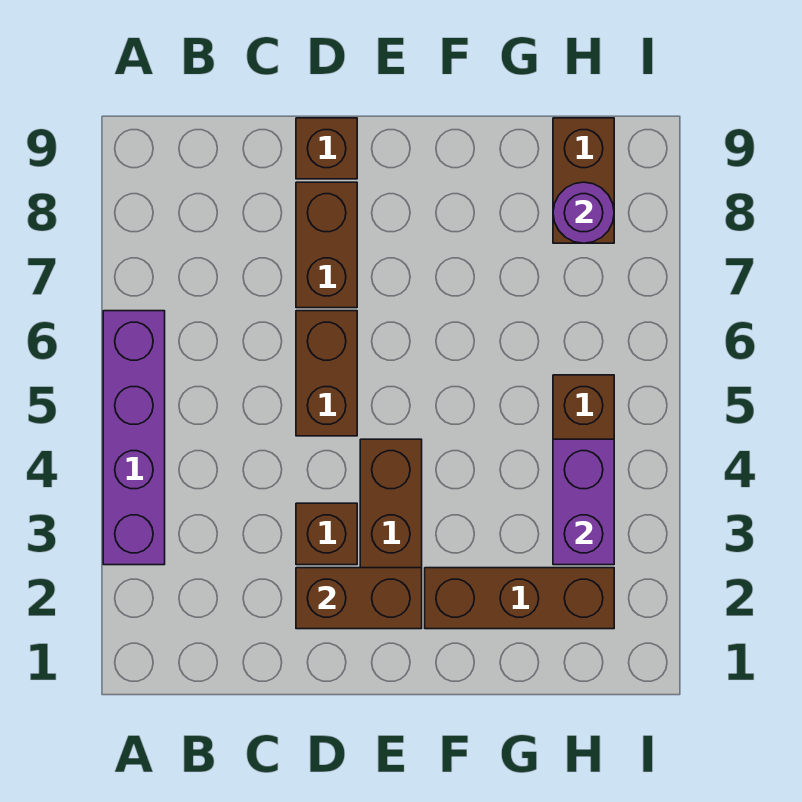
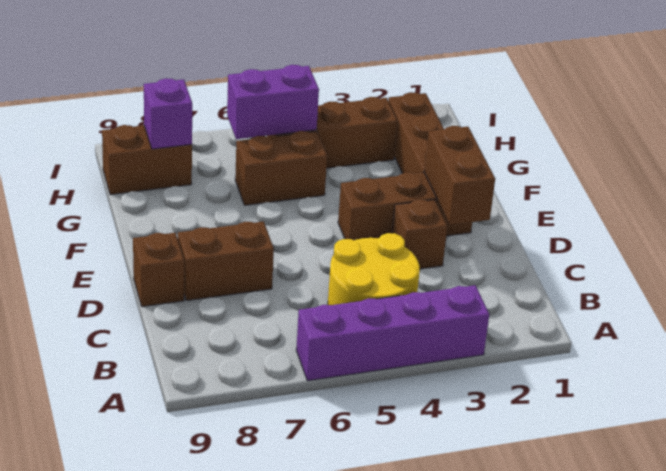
none -> yellow 2x2 round brick [328,233,420,305]
brown 1x2 brick [296,311,357,436] -> brown 1x2 brick moved to [235,131,327,205]
purple 1x2 brick [553,439,614,565] -> purple 1x2 brick moved to [227,65,319,139]
purple 1x1 round brick [553,182,614,243] -> purple 1x1 brick [144,78,192,149]

